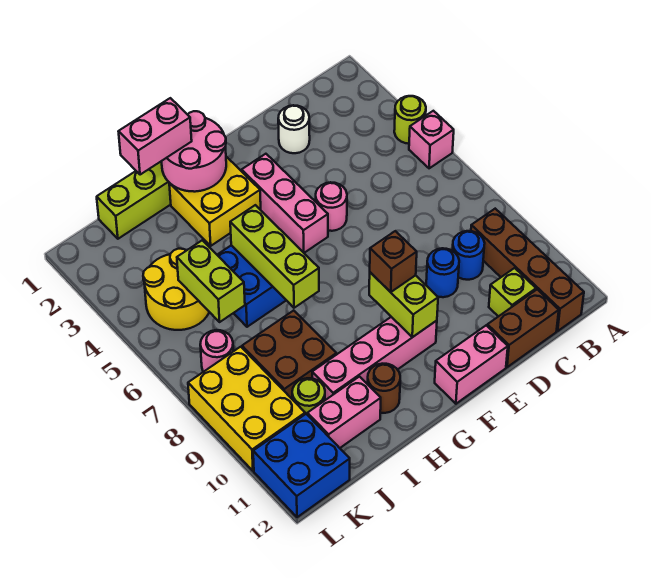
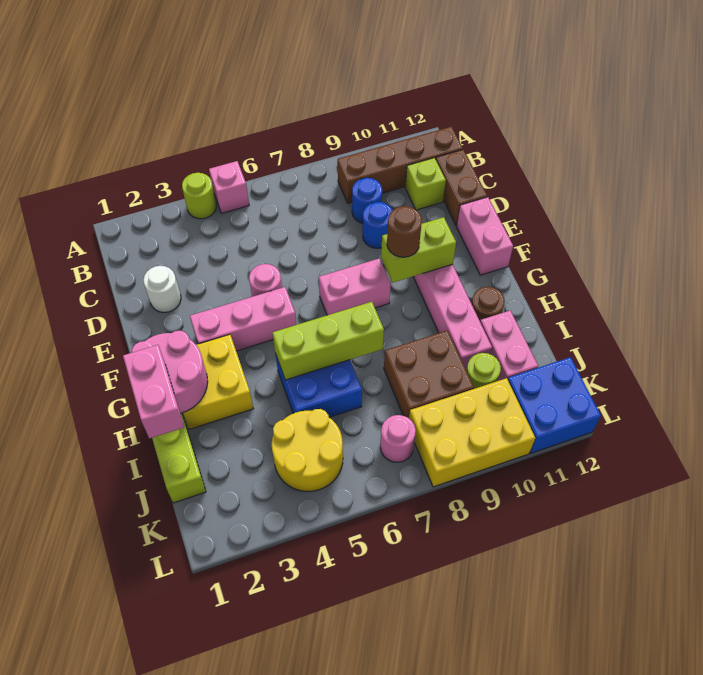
none -> pink 1x2 brick [319,258,391,315]
brown 1x1 brick [370,231,417,292] -> brown 1x1 round brick [387,206,422,257]
lime 1x2 brick [177,240,245,322] -> none

